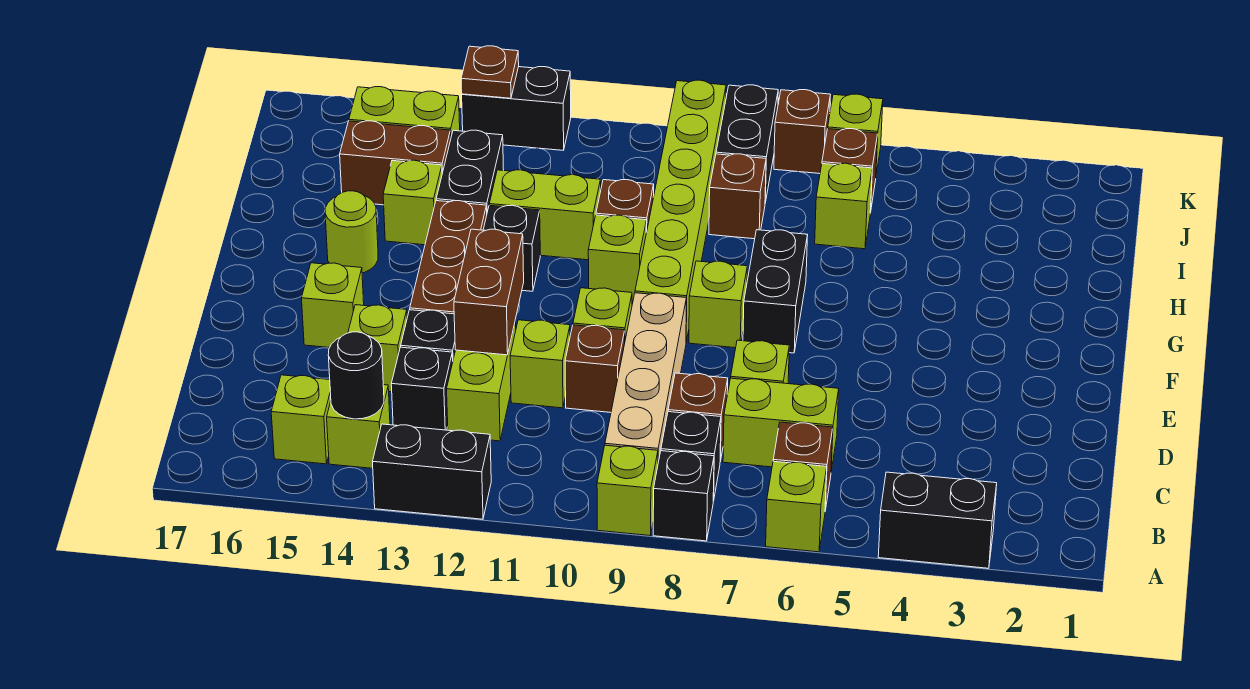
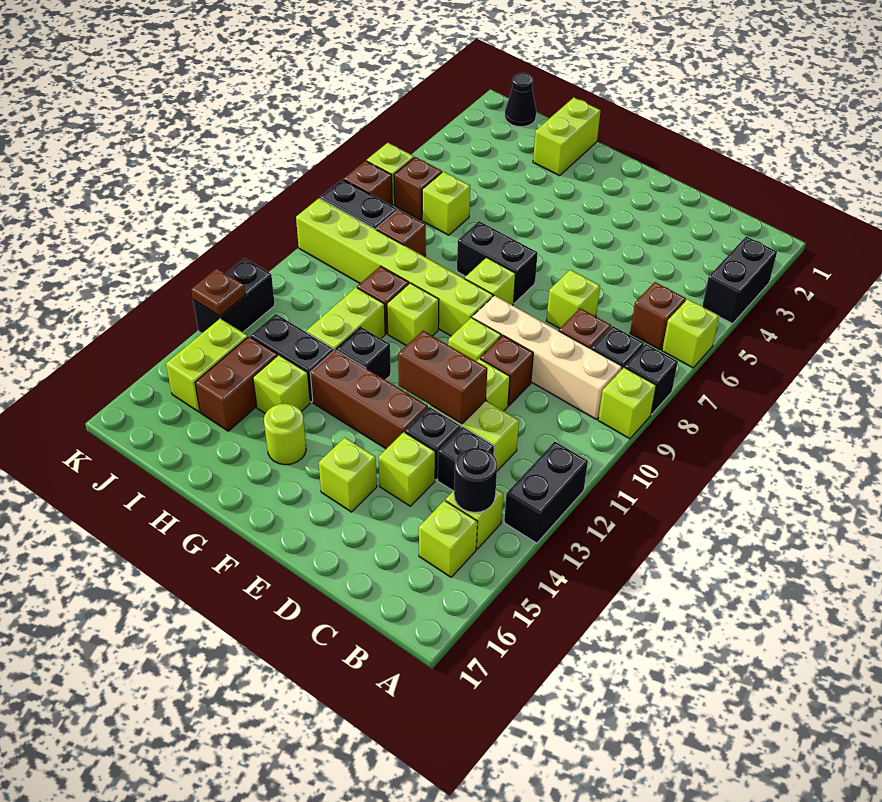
lime 1x2 brick [723,378,839,471] -> lime 1x2 brick moved to [533,98,601,176]
none -> black 1x1 cone [505,73,536,127]

